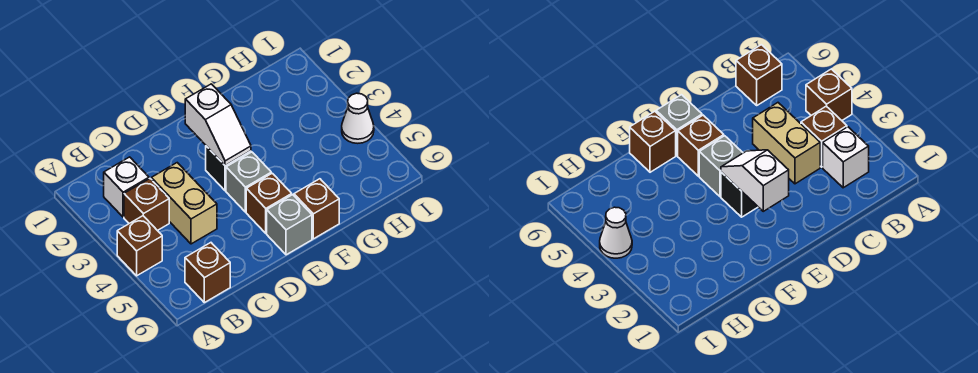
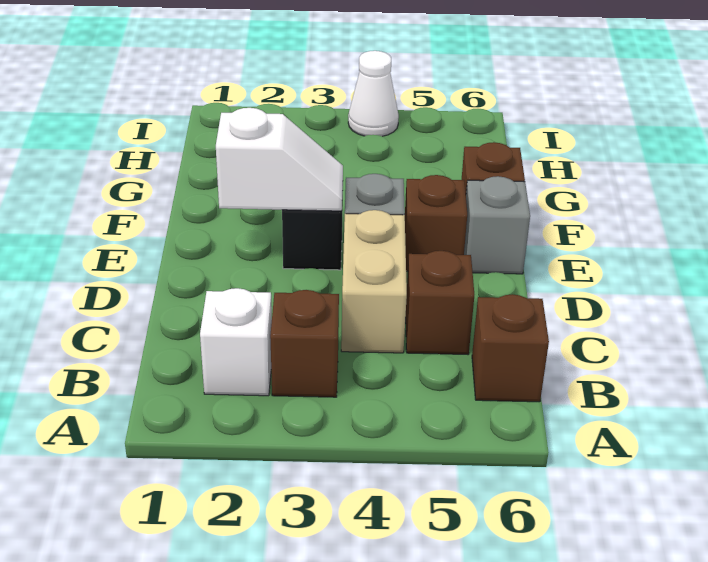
brown 1x1 brick [117,216,162,276] -> brown 1x1 brick moved to [406,251,474,354]
tan 1x2 brick [151,163,217,244] -> tan 1x2 brick turned to [341,210,407,353]

